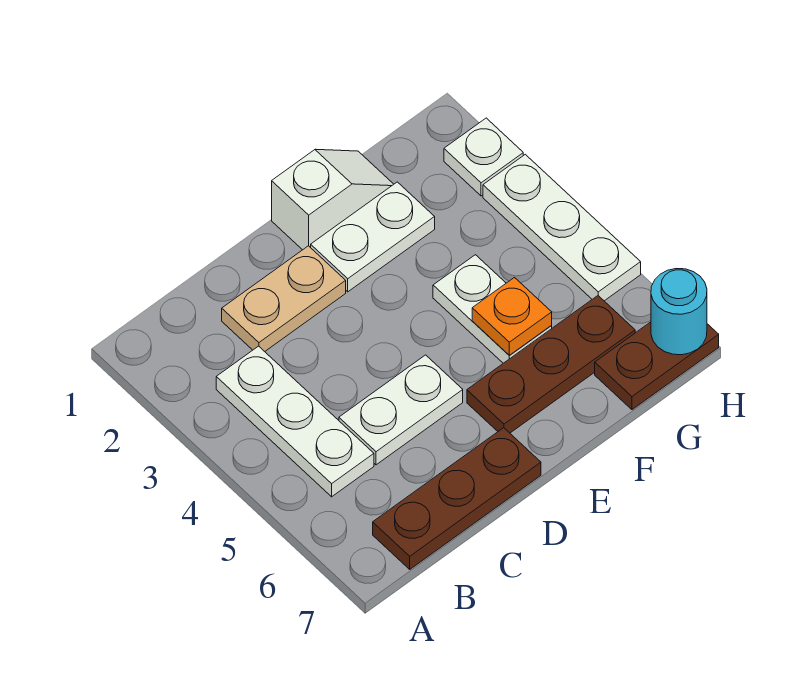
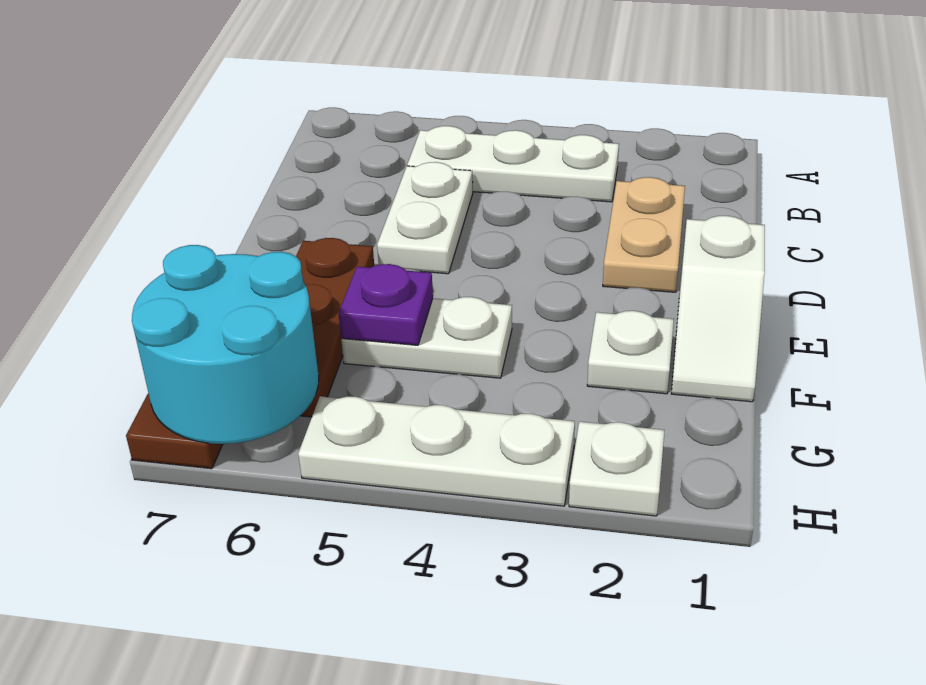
brown 1x3 plate [373,428,541,569] -> none
white 1x2 plate [311,182,435,292] -> white 1x1 plate [587,311,674,394]
orange 1x1 plate [472,278,552,355] -> purple 1x1 plate [339,264,433,345]
cyan 1x1 round brick [651,269,707,355] -> cyan 2x2 round brick [132,245,319,444]

